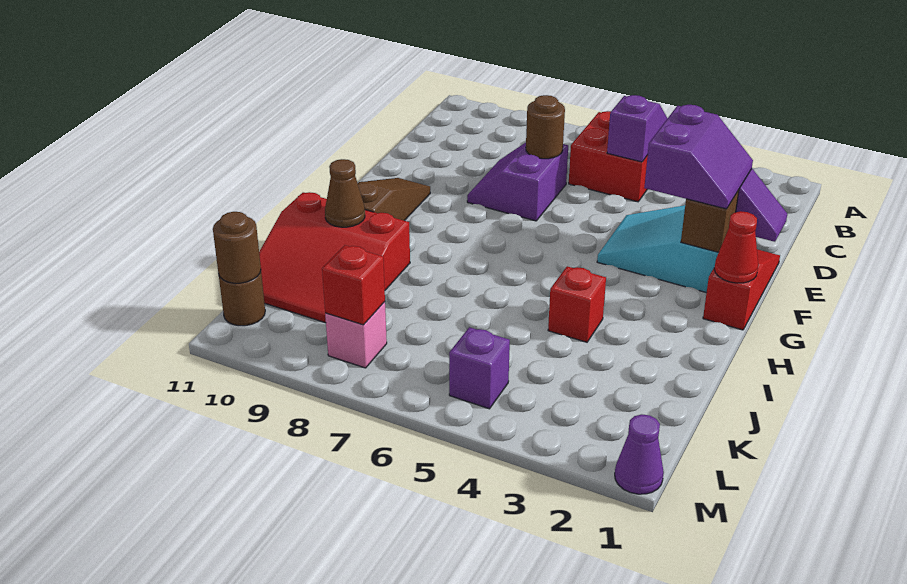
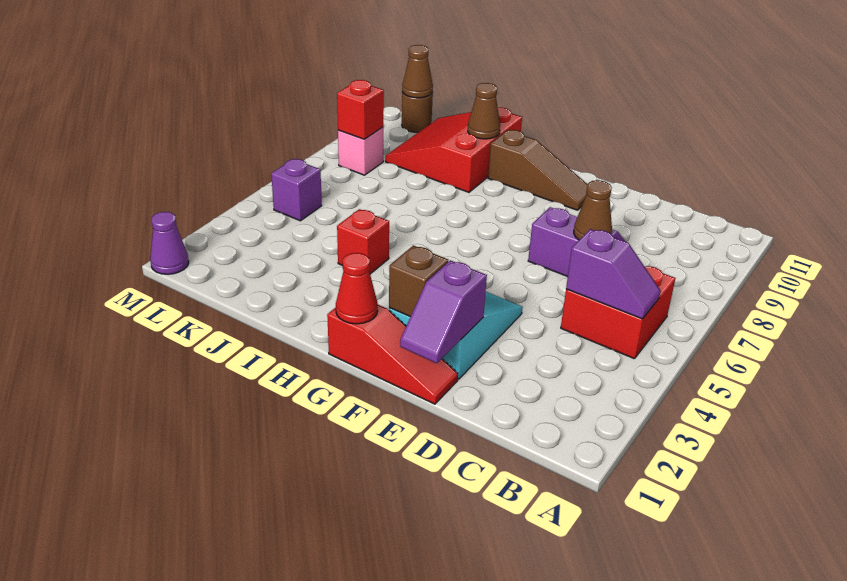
brown 1x1 round brick [526,95,565,159] -> brown 1x1 cone [574,180,612,240]
purple 2x2 slope [644,105,753,209] -> none
brown 1x1 round brick [213,212,261,283] -> brown 1x1 cone [402,45,433,98]

